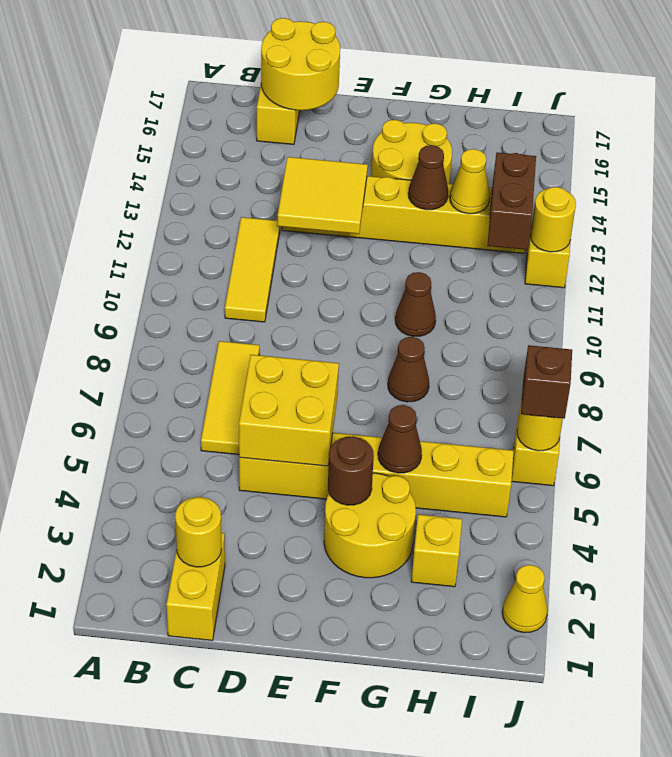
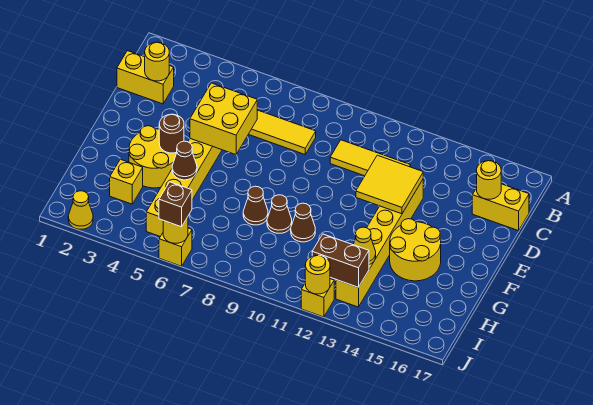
yellow 2x2 round brick [261,18,340,110] -> yellow 1x1 round brick [477,161,501,199]
brown 1x1 cone [408,145,448,210] -> brown 1x1 cone moved to [267,195,292,233]

